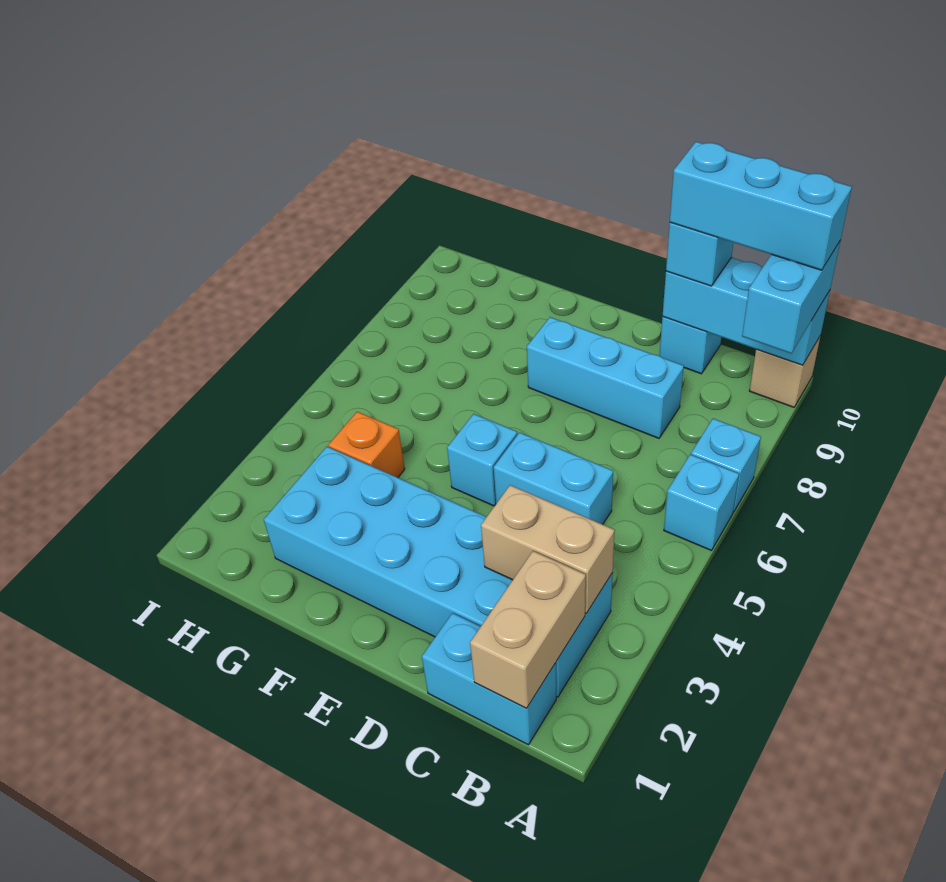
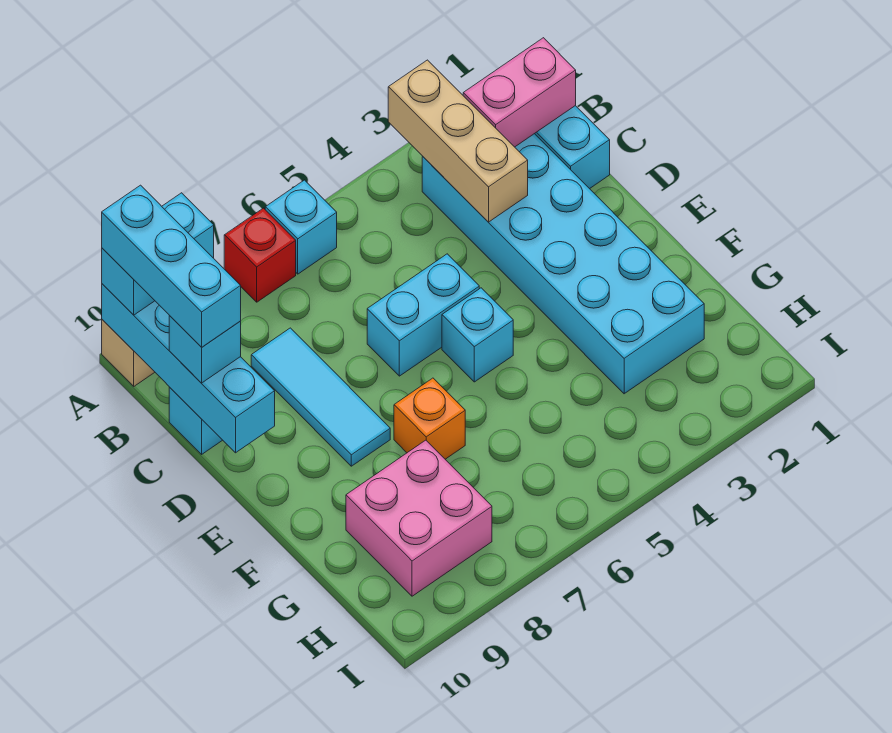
cyan 1x1 brick [691,419,761,512] -> red 1x1 brick [224,208,296,302]
cyan 1x3 brick [663,257,830,365] -> cyan 1x4 brick [102,284,275,453]
tan 1x2 brick [470,551,586,708] -> pink 1x2 brick [463,38,576,147]
tan 1x2 brick [481,485,615,613] -> tan 1x3 brick [388,60,528,222]
cyan 1x2 brick [494,433,613,524] -> cyan 1x2 brick turned to [367,254,479,376]
cyan 1x3 brick [527,317,684,438] -> cyan 1x3 tile [251,328,390,466]
orange 1x1 brick [328,412,405,478] -> orange 1x1 brick moved to [394,378,465,459]
none -> pink 2x2 brick [346,440,492,596]

